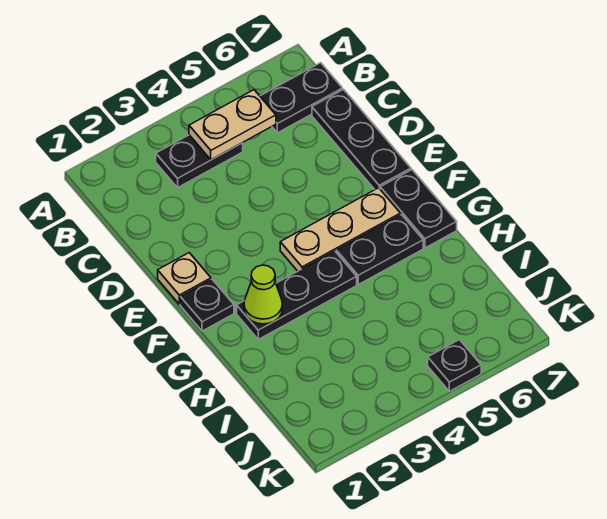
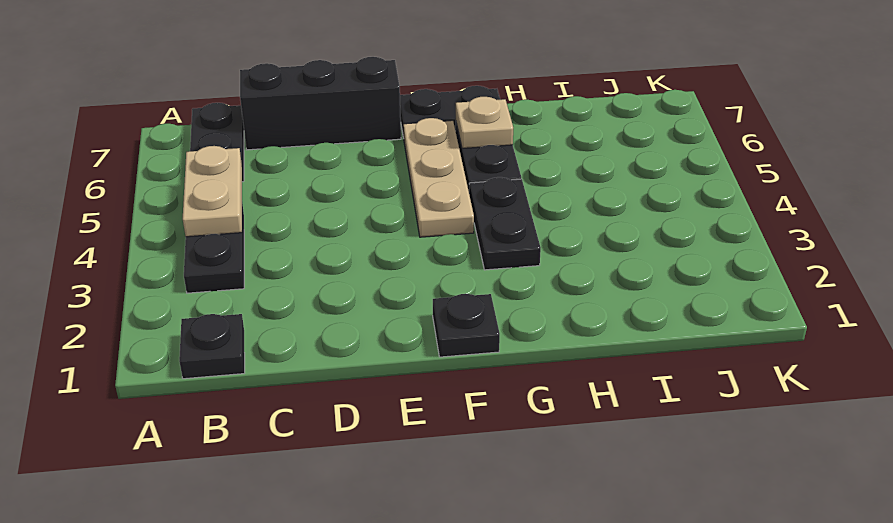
black 1x3 plate [312,90,411,189] -> black 1x3 brick [240,57,401,150]
tan 1x1 plate [158,253,211,304] -> tan 1x1 plate moved to [456,97,513,149]
black 1x3 plate [237,251,357,339] -> black 1x2 plate [469,177,541,270]
lime 1x1 cone [244,265,282,324] -> none
black 1x1 plate [428,340,481,391] -> black 1x1 plate moved to [179,314,245,379]

